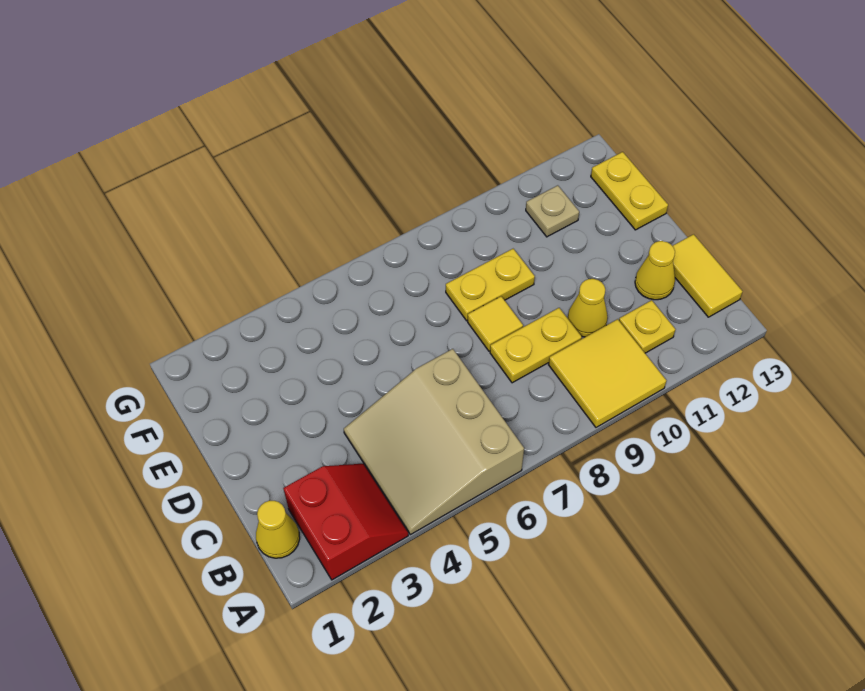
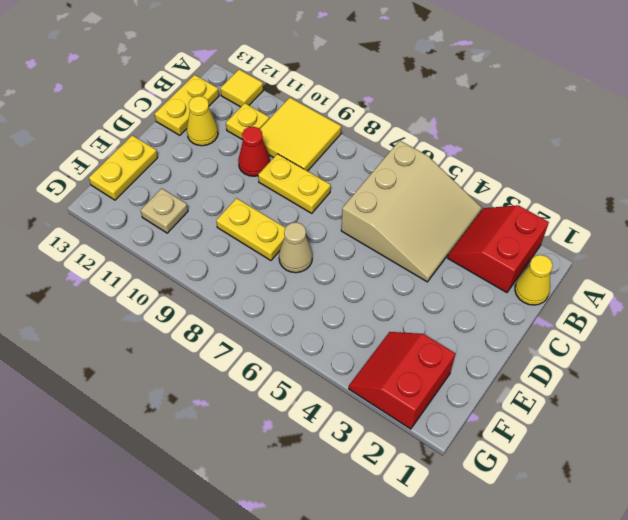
yellow 1x2 tile [673,234,743,317] -> yellow 1x2 plate [155,75,219,135]
yellow 1x1 cone [568,279,608,337] -> red 1x1 cone [238,127,270,176]
yellow 1x1 tile [468,297,523,351] -> yellow 1x1 tile moved to [220,70,263,107]
none -> tan 1x1 cone [279,222,312,273]
none -> red 2x2 slope [349,332,456,429]

